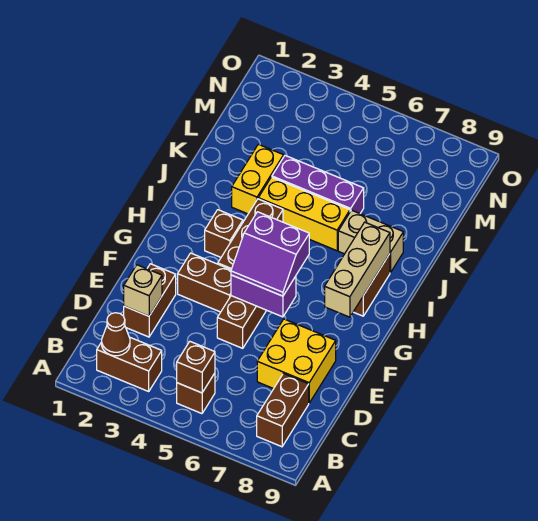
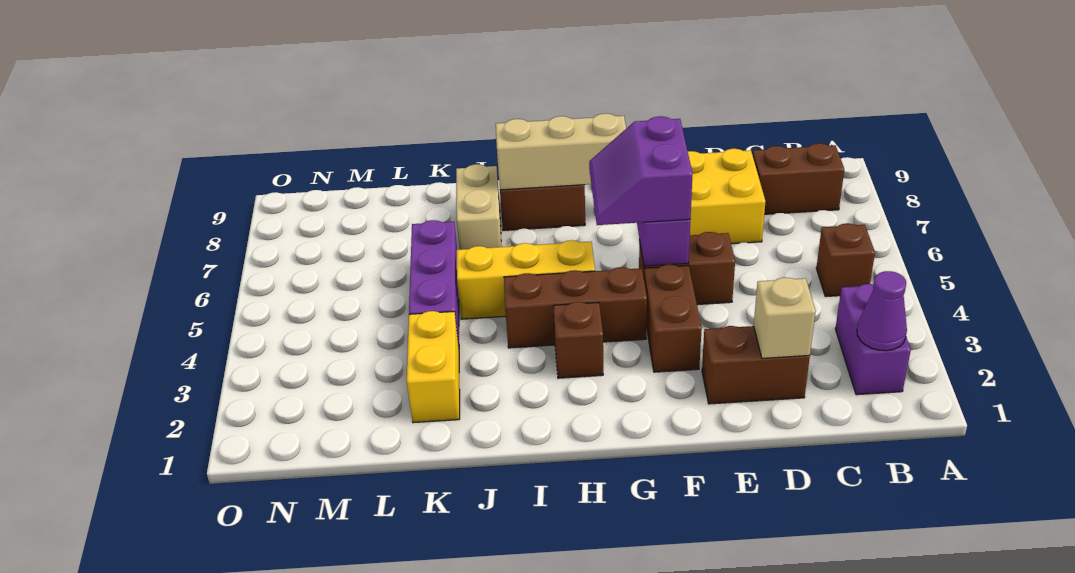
brown 1x2 brick [97,337,162,391] -> purple 1x2 brick [835,284,911,395]
brown 1x1 cone [102,313,130,356] -> purple 1x1 cone [857,271,907,351]
brown 1x1 brick [177,342,215,393] -> none
purple 2x2 slope [231,212,309,296] -> purple 2x2 slope turned to [589,116,693,225]
yellow 1x2 brick [232,144,284,214] -> yellow 1x2 brick turned to [407,311,460,423]
yellow 1x3 brick [258,177,350,251] -> yellow 1x3 brick turned to [457,240,595,319]

